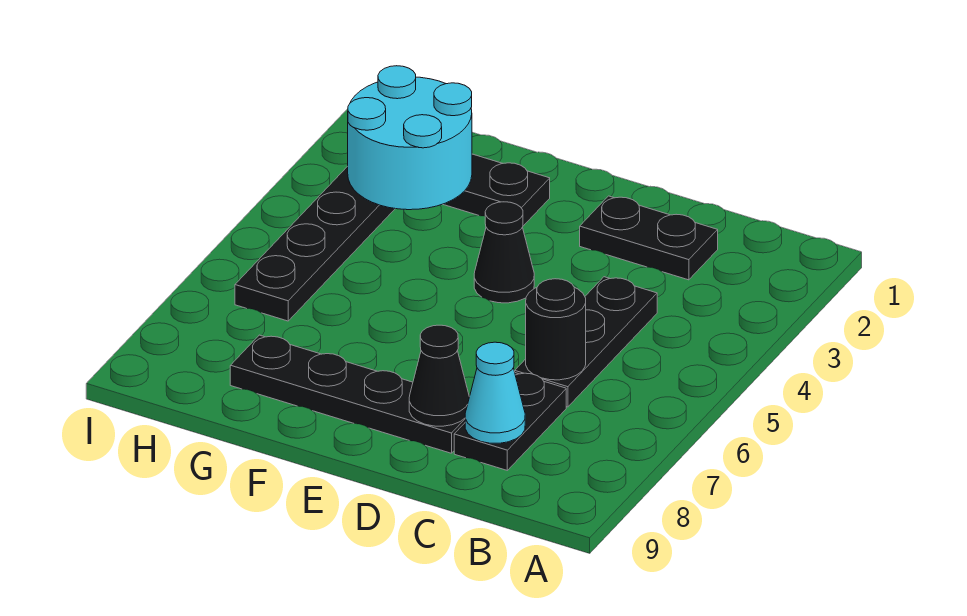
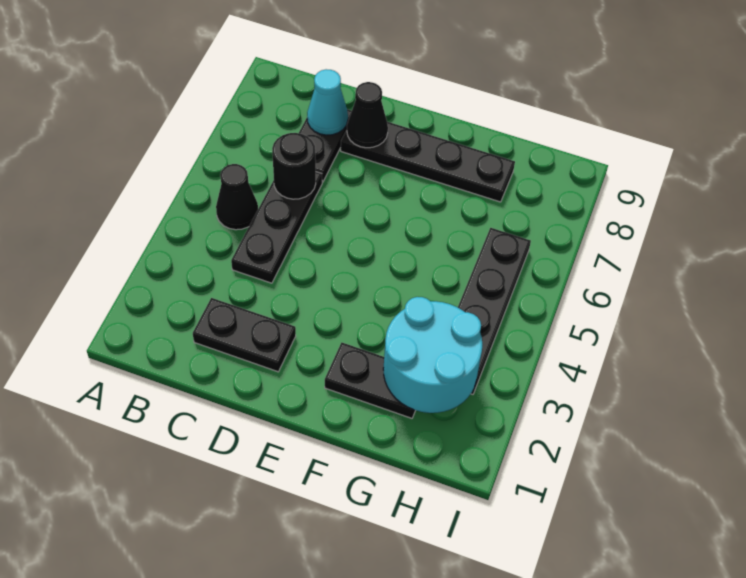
black 1x1 cone [474,202,534,303] -> black 1x1 cone moved to [216,164,258,230]

